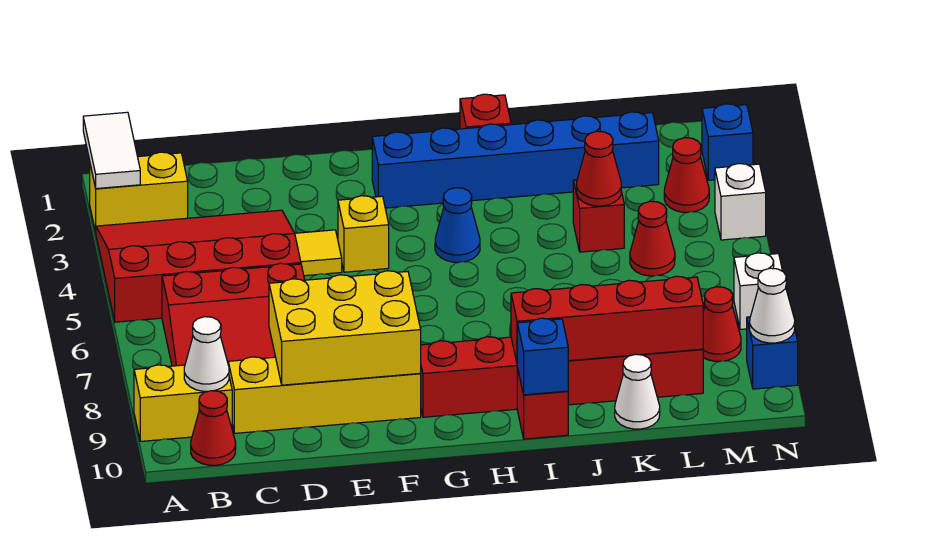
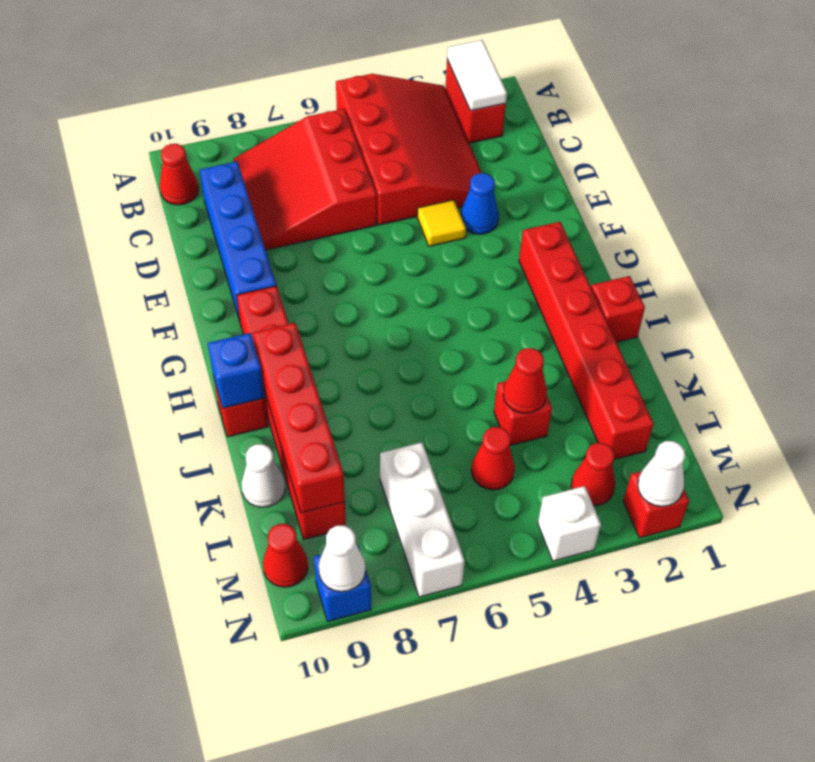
white 1x2 tile [83,112,140,189] -> white 1x2 tile turned to [447,40,507,111]
yellow 1x2 brick [90,152,188,232] -> red 1x2 brick [445,59,506,143]
yellow 1x2 brick [134,365,232,441] -> none
white 1x1 cone [184,317,229,391] -> white 1x1 cone moved to [638,441,685,507]
yellow 1x4 brick [228,357,421,433] -> blue 1x4 brick [200,162,276,321]
yellow 2x3 brick [269,271,421,385] -> none
yellow 1x1 brick [338,196,389,272] -> none
blue 1x6 brick [372,112,659,208] -> red 1x6 brick [519,222,654,459]
blue 1x1 cone [435,188,480,262] -> blue 1x1 cone moved to [461,173,499,234]
red 1x1 cone [703,287,741,361] -> red 1x1 cone moved to [263,524,308,587]
blue 1x1 brick [702,104,753,180] -> red 1x1 brick [623,471,689,538]
white 1x1 brick [734,253,782,329] -> white 1x3 brick [380,443,465,597]

